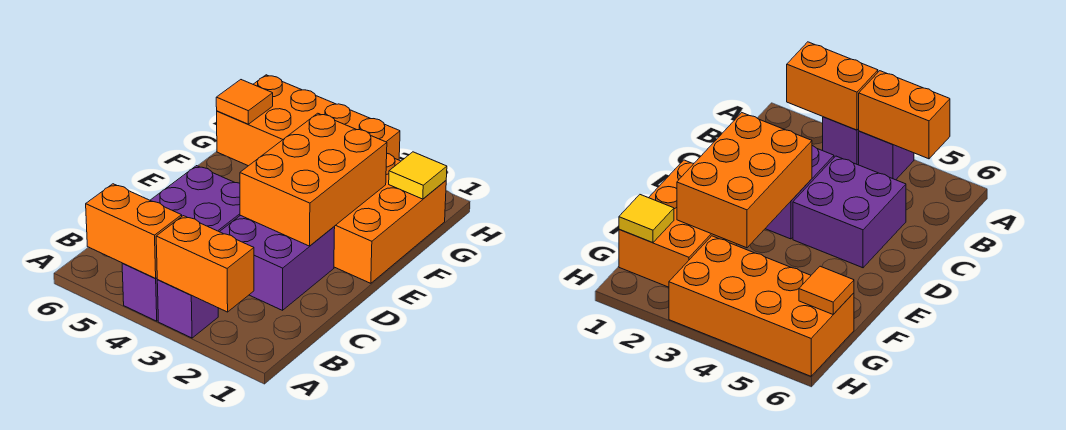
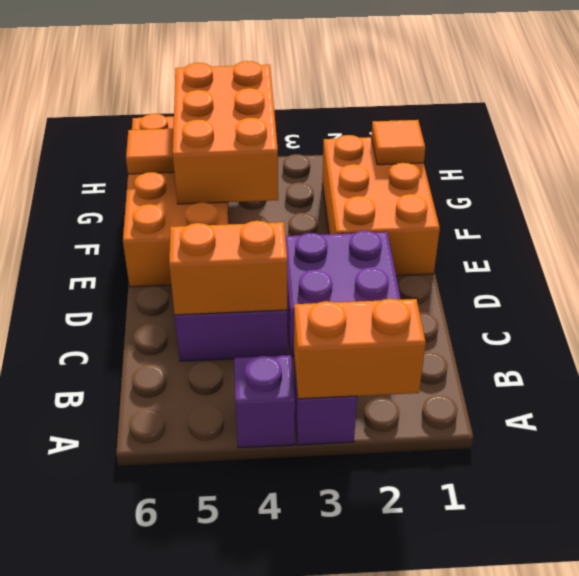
orange 1x2 brick [86,184,182,278] -> orange 1x2 brick moved to [169,221,287,315]
orange 2x3 brick [240,113,387,246] -> orange 2x3 brick moved to [173,61,278,204]
yellow 1x1 tile [389,152,447,199] -> orange 1x1 tile [371,120,425,165]
orange 2x4 brick [217,75,400,166] -> orange 2x4 brick turned to [123,114,228,287]

